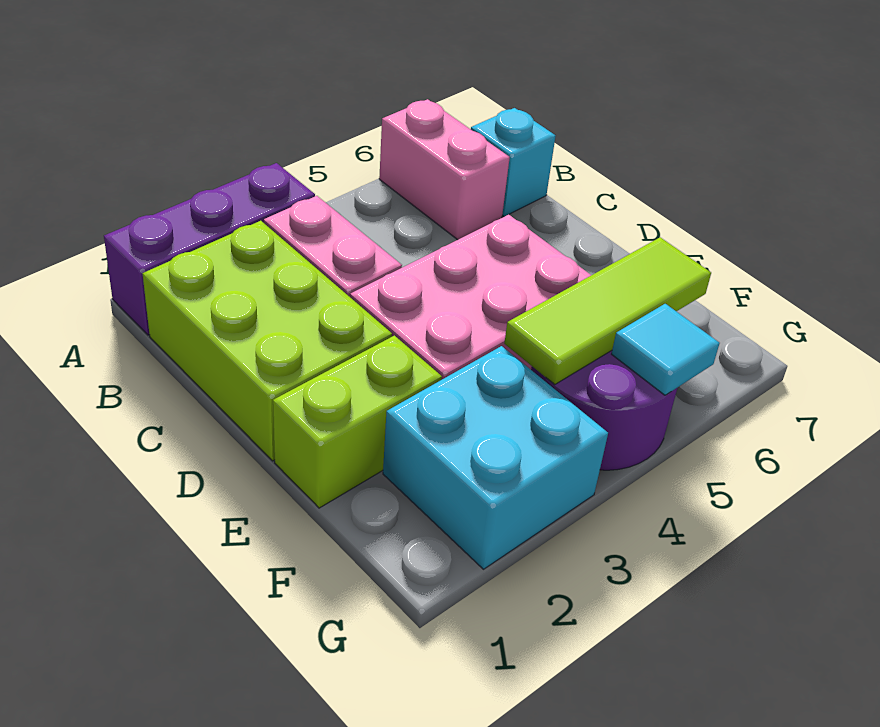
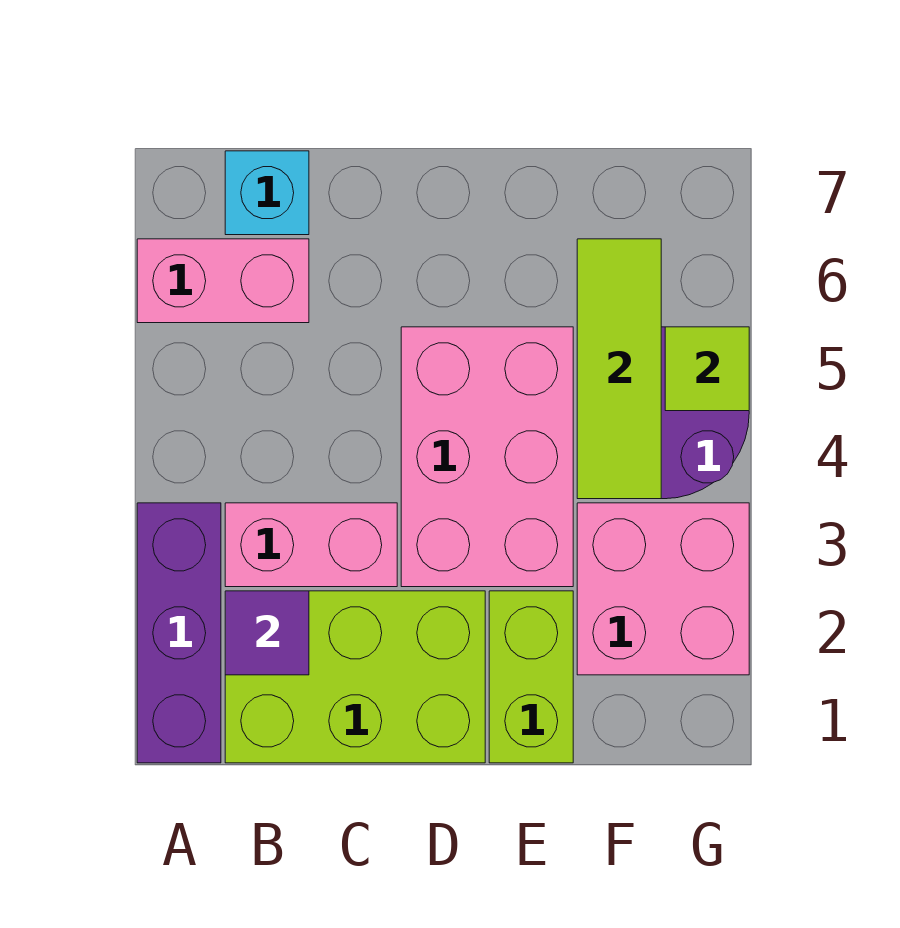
none -> purple 1x1 tile [225,591,309,675]
cyan 2x2 brick [383,346,608,569] -> pink 2x2 brick [577,503,749,675]
cyan 1x1 tile [612,304,720,395] -> lime 1x1 tile [665,327,749,411]

